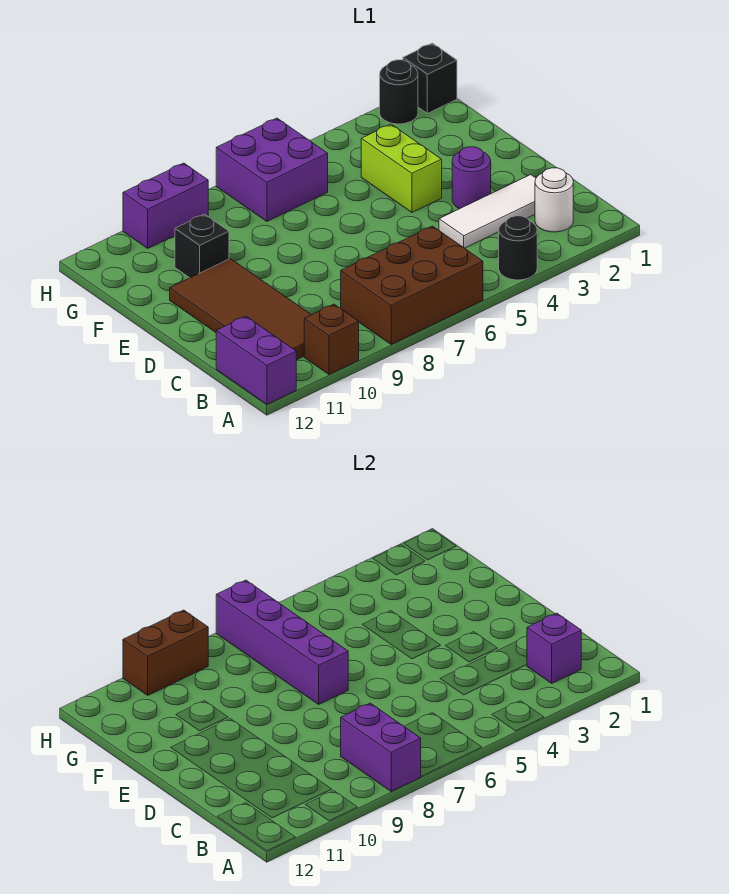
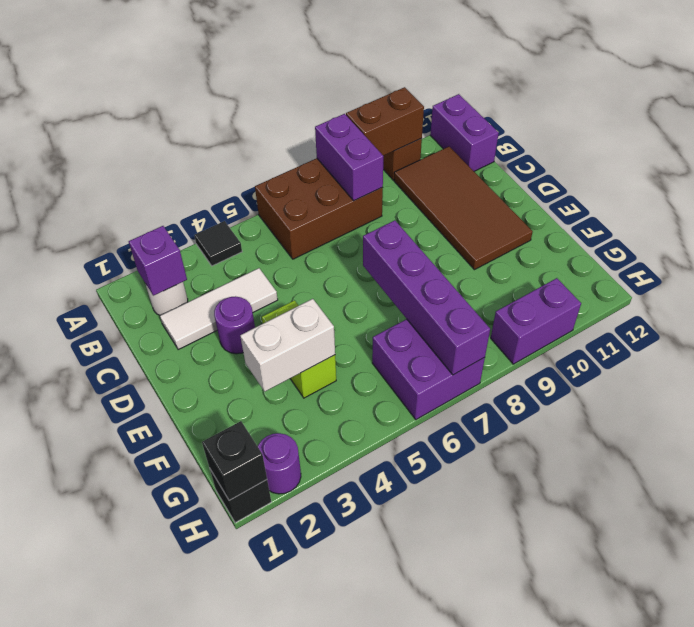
black 1x1 round brick [499,216,537,280] -> black 1x1 tile [194,221,242,266]
none -> white 1x2 brick [240,299,335,391]
black 1x1 brick [175,214,229,278] -> black 1x1 brick moved to [202,421,267,501]
black 1x1 round brick [380,60,418,124] -> purple 1x1 round brick [258,433,301,494]
brown 1x2 brick [123,610,208,695] -> brown 1x2 brick moved to [346,87,424,156]

